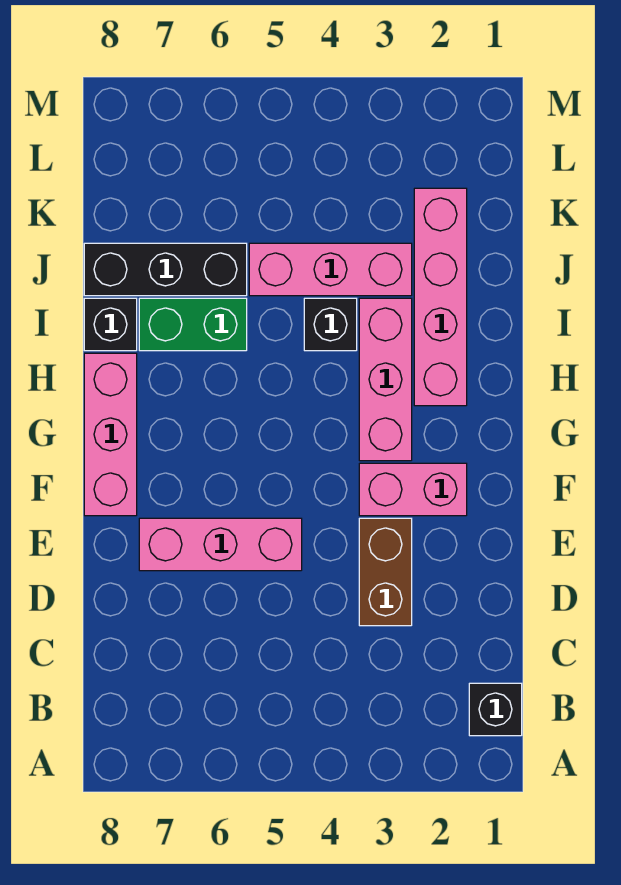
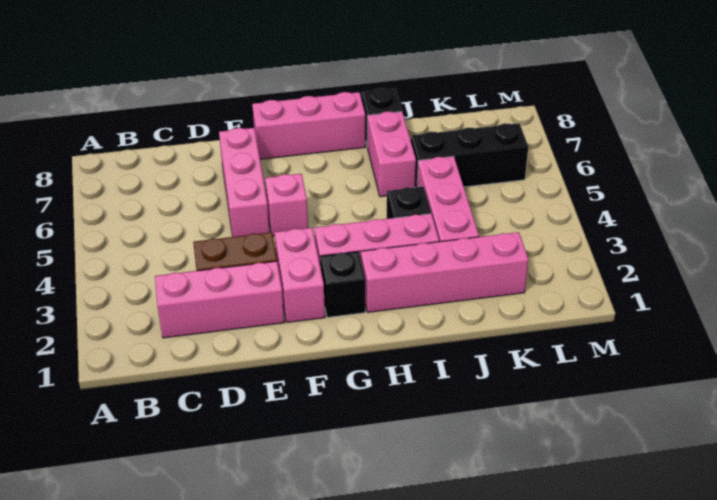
black 1x1 brick [469,683,522,736] -> black 1x1 brick moved to [320,251,365,317]
none -> pink 1x3 brick [155,261,284,338]
none -> pink 1x1 brick [265,174,308,236]
green 1x2 brick [139,298,247,351] -> pink 1x2 brick [367,112,416,197]
black 1x3 brick [84,243,247,296] -> black 1x3 brick turned to [411,123,528,188]

